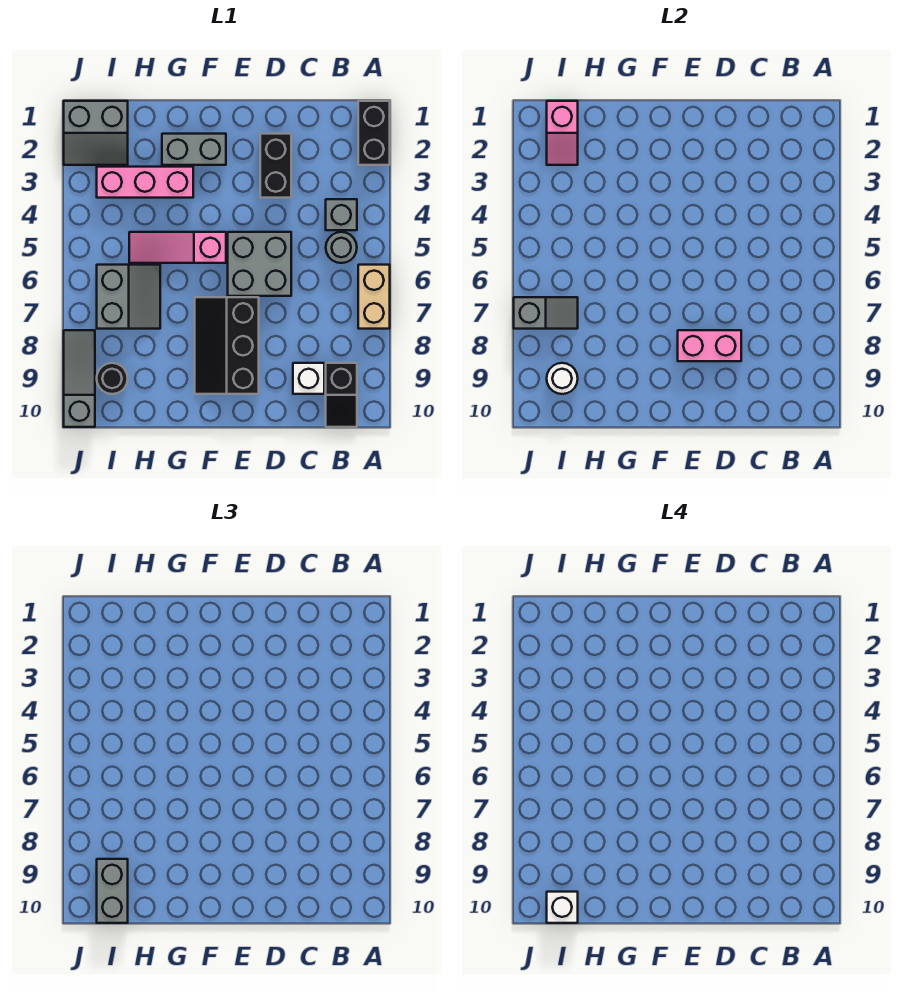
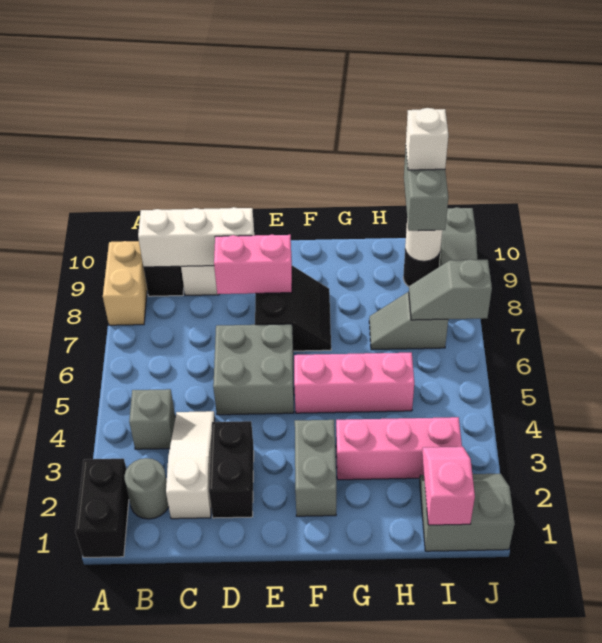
tan 1x2 brick [358,265,390,329] -> tan 1x2 brick moved to [103,241,147,325]
grey 1x1 round brick [326,232,357,263] -> grey 1x1 round brick moved to [124,458,169,519]
none -> white 1x3 brick [138,207,254,267]
none -> white 1x3 slope [166,411,215,519]
black 2x3 slope [195,297,259,394] -> black 2x2 slope [255,266,331,351]
grey 1x2 brick [162,134,226,165] -> grey 1x2 brick turned to [295,420,336,516]
pink 1x3 slope [129,232,226,263] -> pink 1x3 brick [294,353,414,413]
grey 2x2 slope [97,265,160,329] -> grey 1x2 slope [369,292,448,350]

